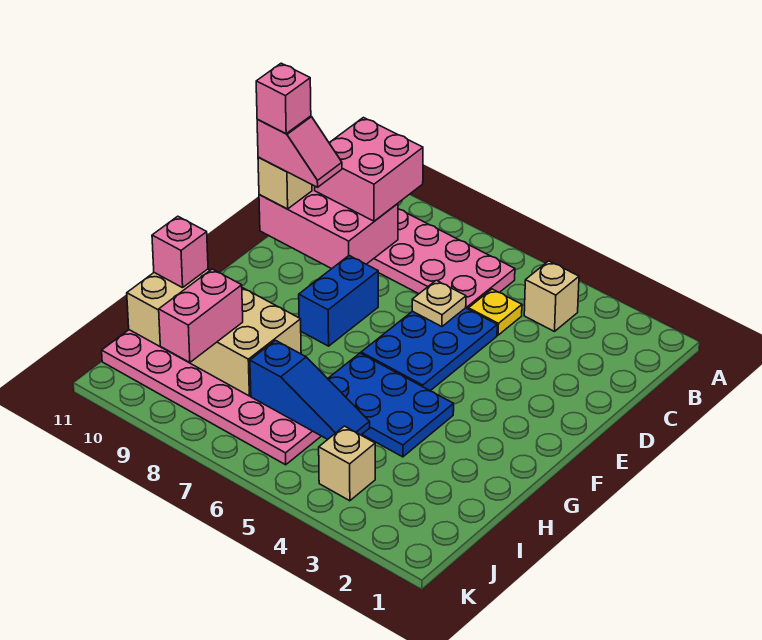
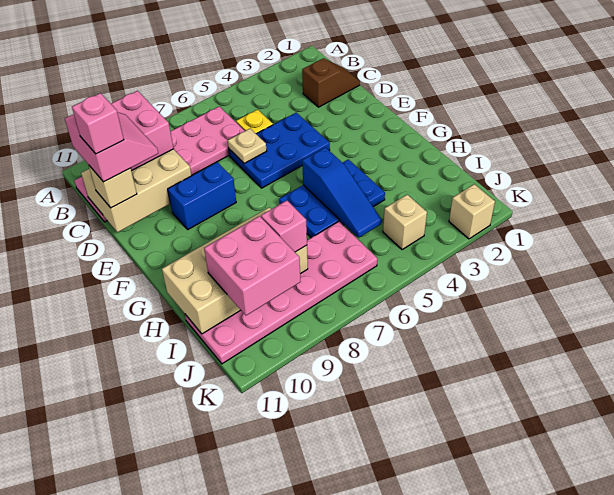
tan 1x1 brick [524,261,579,332] -> tan 1x1 brick moved to [449,184,495,239]
none -> brown 1x2 slope [302,58,360,107]
pink 2x3 brick [259,185,398,269] -> tan 2x3 brick [81,149,192,232]
blue 2x3 plate [361,308,497,391] -> blue 2x3 plate turned to [229,113,330,188]
pink 1x2 slope [257,116,342,187] -> pink 2x2 slope [65,112,158,182]
blue 1x2 brick [299,256,378,346] -> blue 1x2 brick turned to [168,162,236,229]
pink 1x1 brick [152,216,208,288] -> pink 1x1 brick moved to [261,201,307,252]
blue 1x3 slope [250,340,370,439] -> blue 1x3 slope turned to [302,147,382,238]
pink 1x2 brick [159,269,243,363] -> pink 2x2 brick [204,216,300,315]

